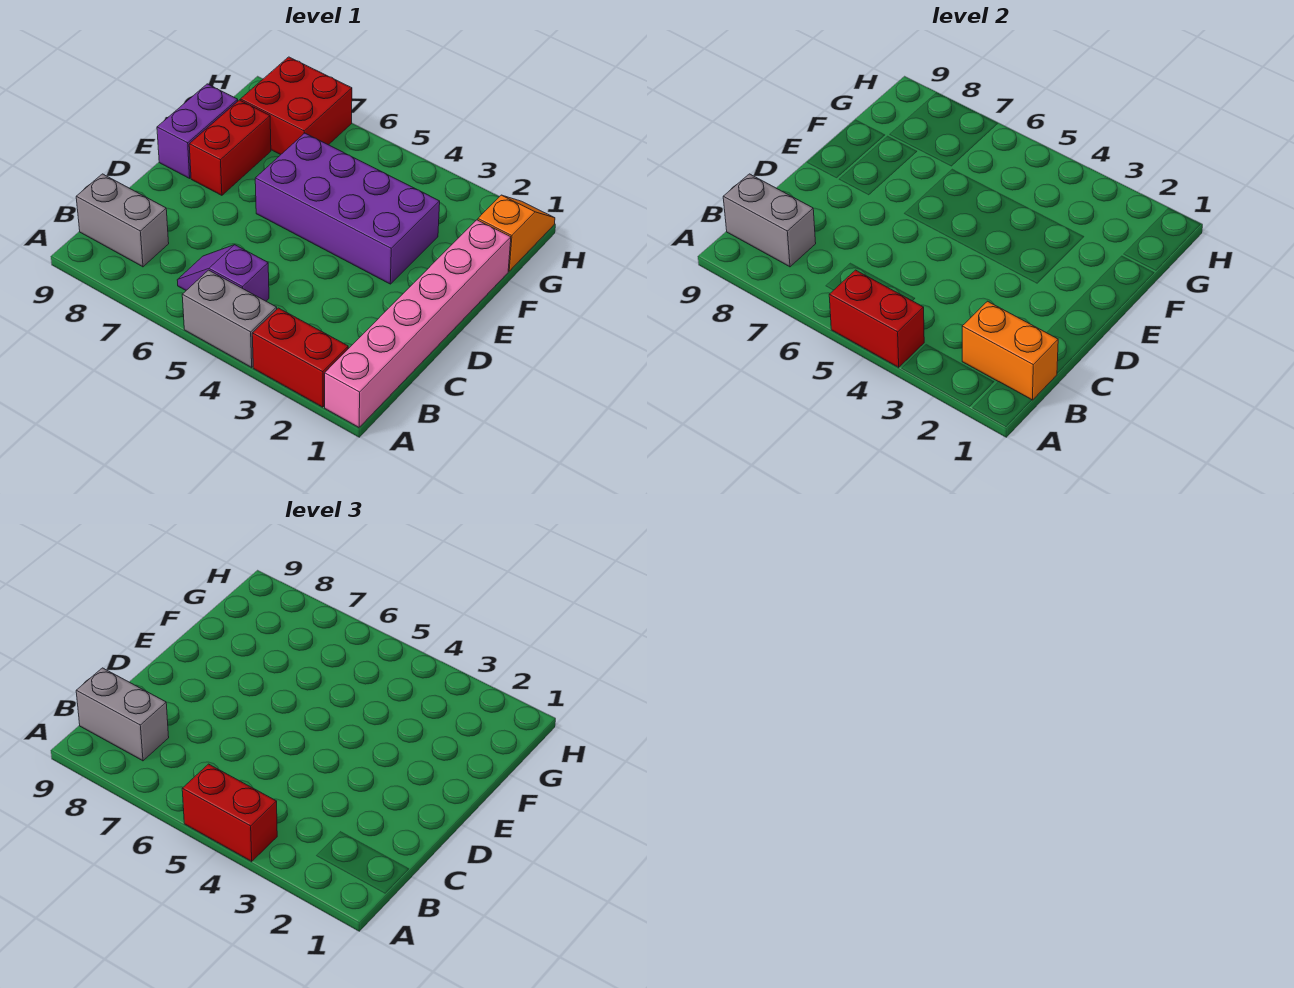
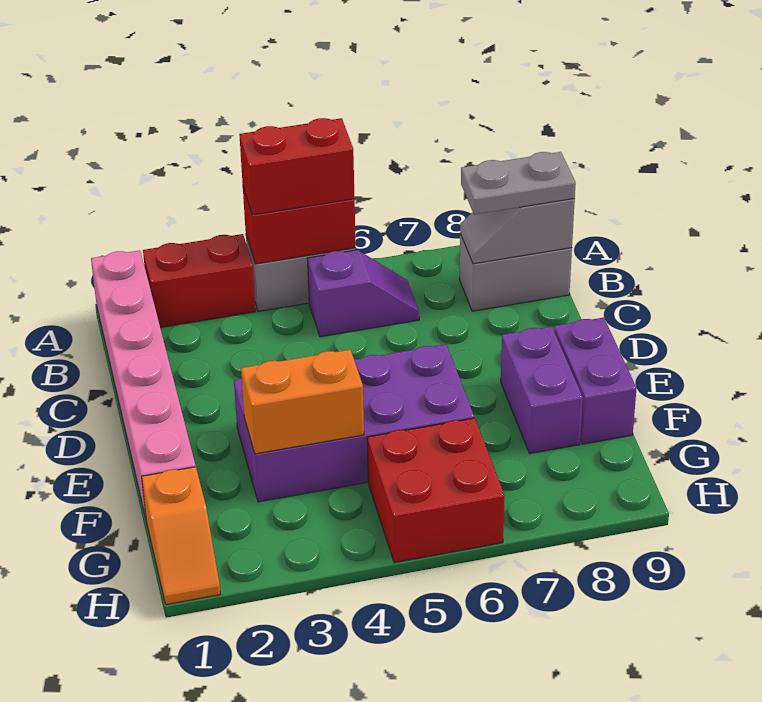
orange 1x2 brick [962,301,1058,400] -> orange 1x2 brick moved to [241,350,364,454]
grey 1x2 brick [723,174,816,267] -> grey 1x2 slope [460,199,575,264]
grey 1x2 brick [76,668,169,761] -> grey 1x2 plate [461,152,576,215]
red 1x2 brick [189,100,271,195] -> purple 1x2 brick [501,326,583,454]
red 2x2 brick [240,57,352,155] -> red 2x2 brick moved to [367,418,505,563]

